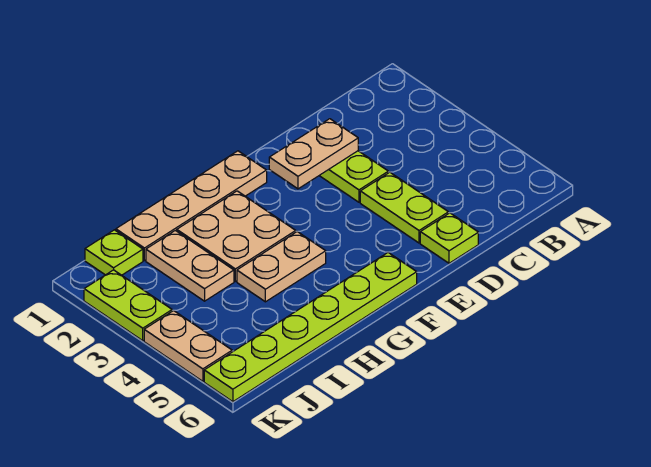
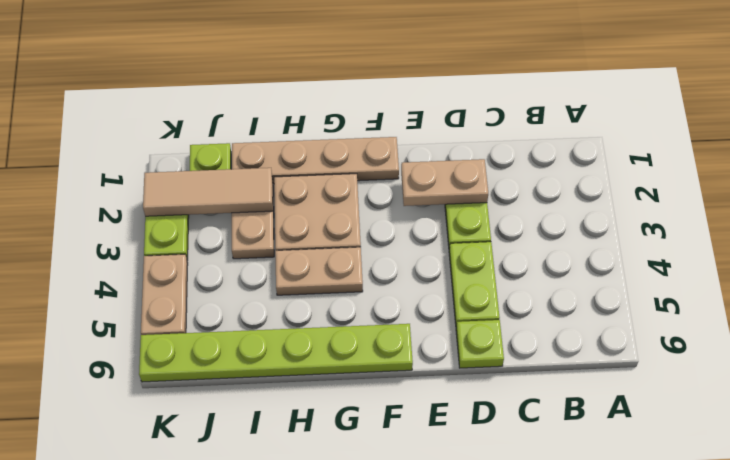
none -> tan 1x3 tile [143,168,273,216]

